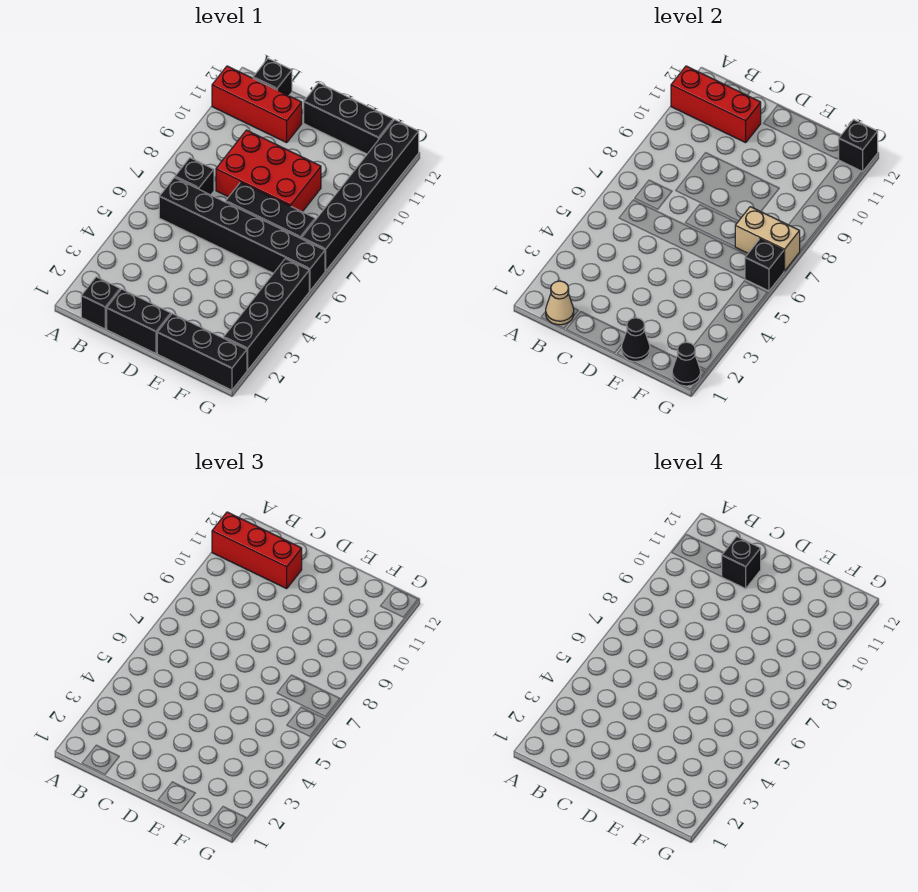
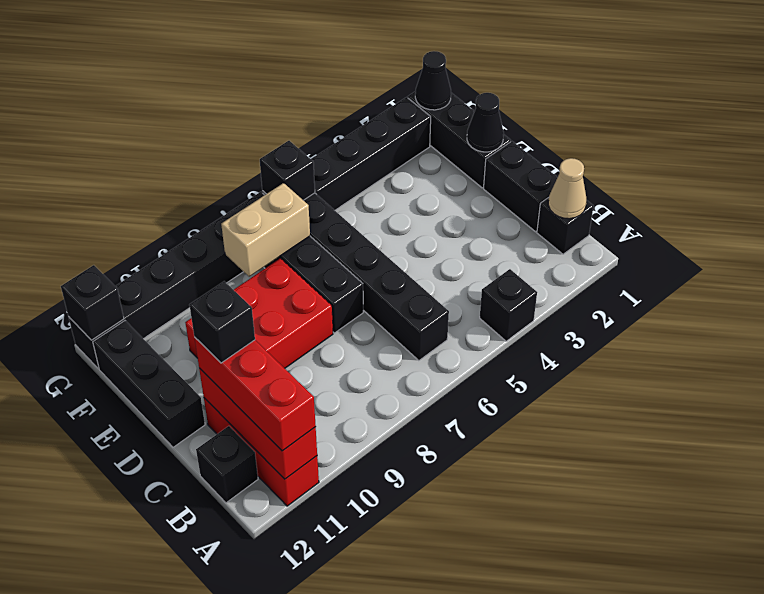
black 1x1 brick [175,158,214,195] -> black 1x1 brick moved to [480,269,537,341]
red 2x3 brick [216,130,321,212] -> red 2x3 brick turned to [185,258,333,368]
tan 1x2 brick [735,207,800,271] -> tan 1x2 brick turned to [221,183,310,277]

